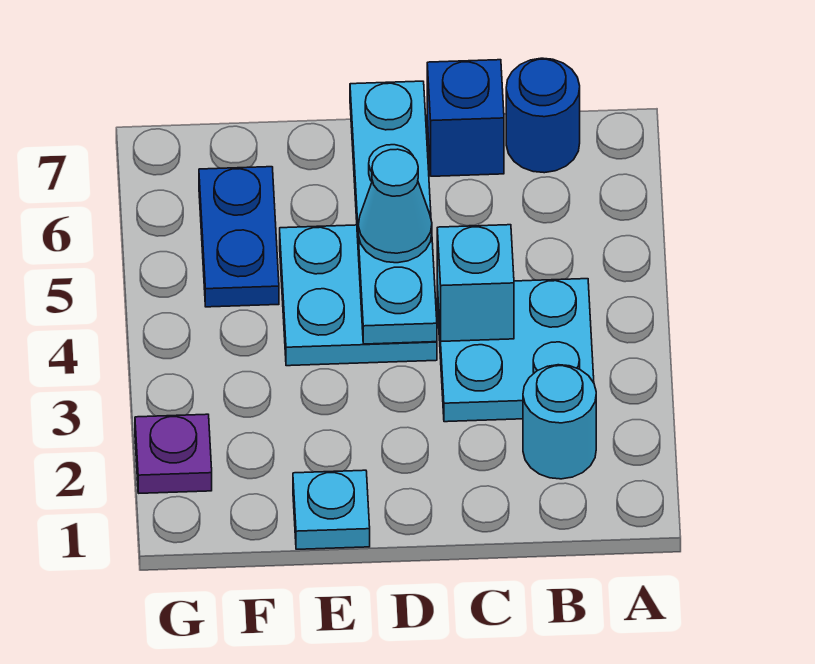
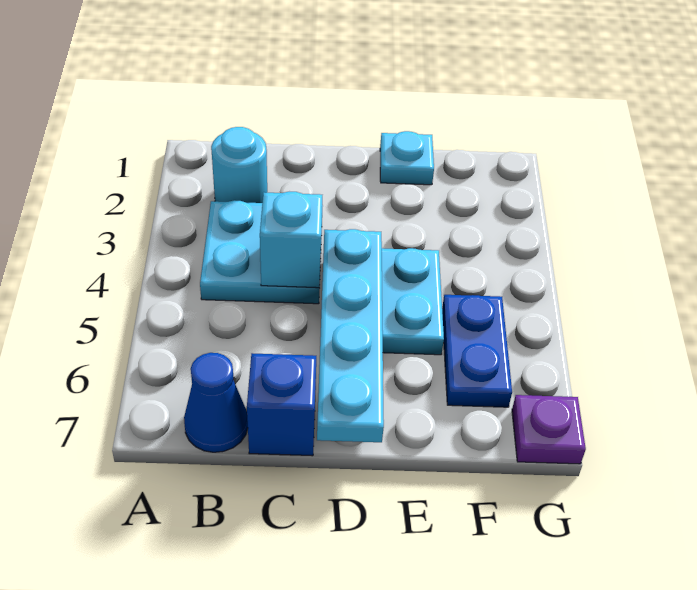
blue 1x1 round brick [506,58,580,173] -> blue 1x1 cone [184,353,248,452]
cyan 1x1 cone [358,149,432,263] -> none
purple 1x1 plate [135,414,212,493] -> purple 1x1 plate moved to [512,395,586,464]

